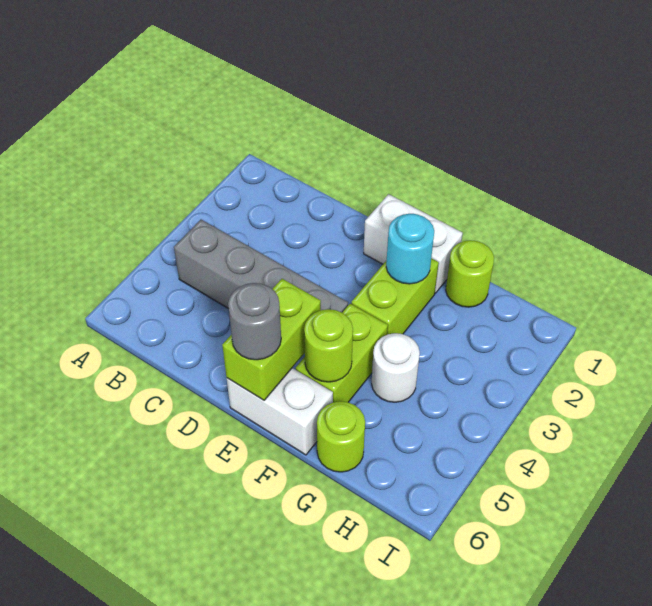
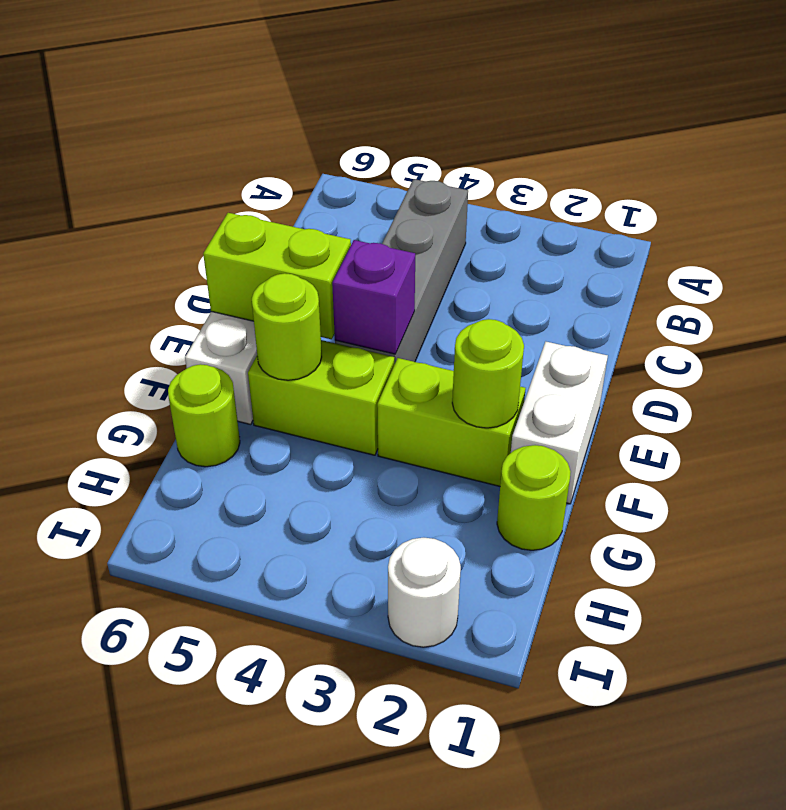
none -> purple 1x1 brick [332,240,415,354]
grey 1x1 round brick [228,283,281,360] -> none
cyan 1x1 round brick [386,214,434,284] -> lime 1x1 round brick [452,319,524,428]
white 1x1 round brick [372,333,420,402] -> white 1x1 round brick moved to [388,538,461,647]

